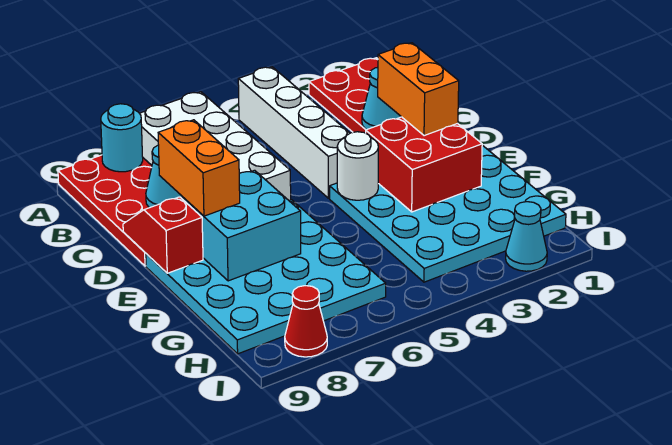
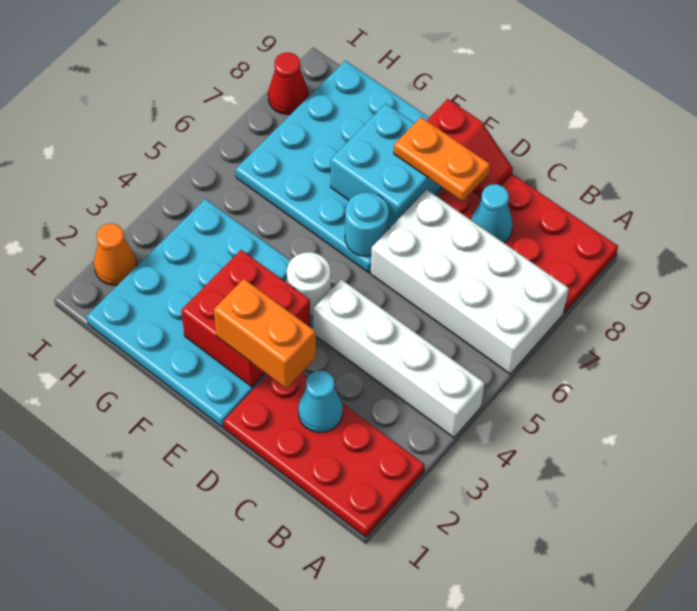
cyan 1x1 round brick [101,104,143,172] -> cyan 1x1 round brick moved to [345,192,389,256]
orange 1x2 brick [158,120,240,216] -> orange 1x2 plate [394,117,490,201]
cyan 1x1 cone [506,202,547,271] -> orange 1x1 cone [94,223,137,285]

